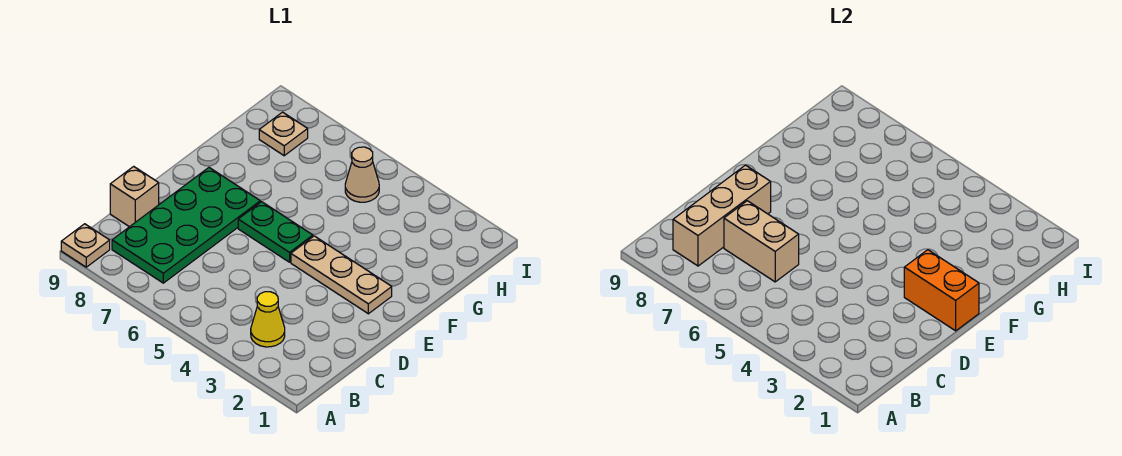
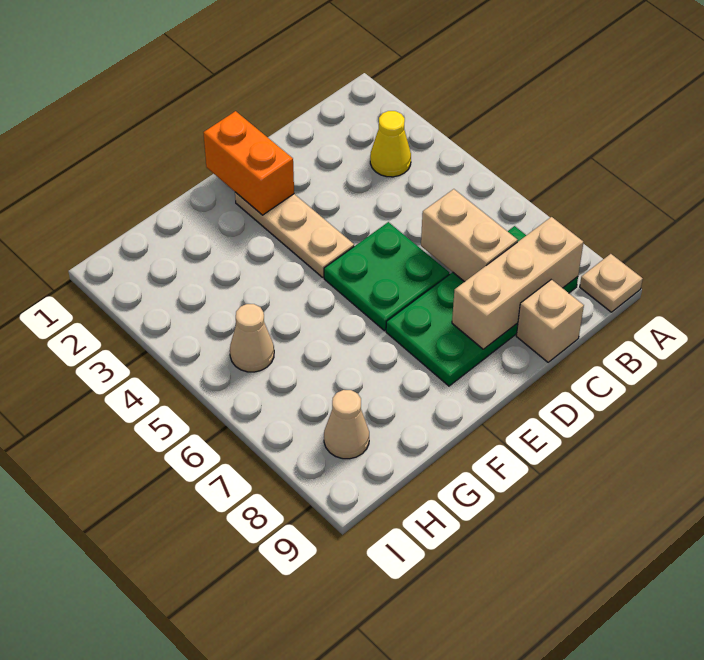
green 1x2 plate [238,202,313,262] -> green 2x2 plate [324,222,449,331]
tan 1x1 plate [259,112,308,156] -> tan 1x1 cone [324,390,369,459]

